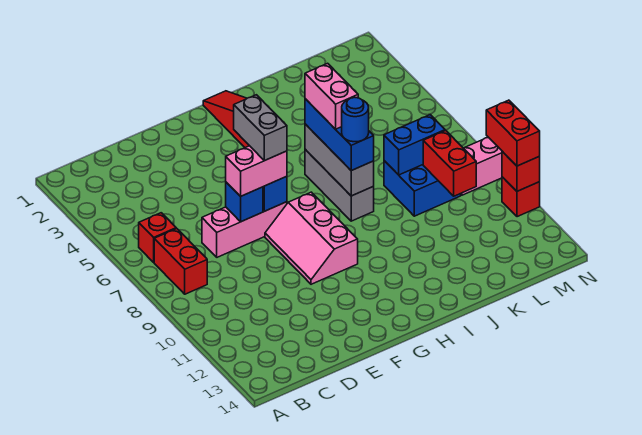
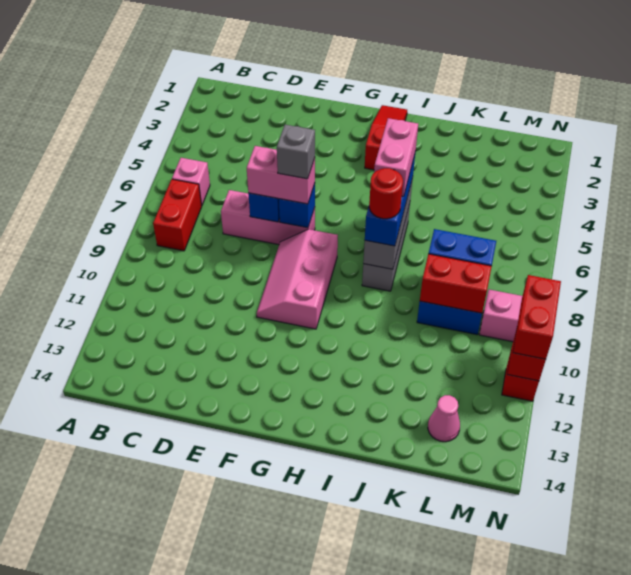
red 1x1 brick [139,213,176,262] -> pink 1x1 brick [172,158,210,206]
grey 1x2 brick [234,95,287,161] -> grey 1x1 brick [277,125,315,179]
blue 1x1 round brick [342,97,369,142] -> red 1x1 round brick [369,168,403,219]
red 1x2 brick [423,131,476,196] -> red 1x2 brick turned to [420,254,492,313]
none -> pink 1x1 cone [428,395,460,442]

